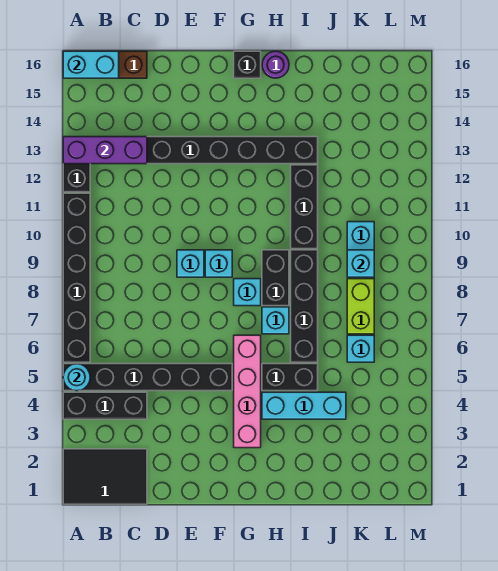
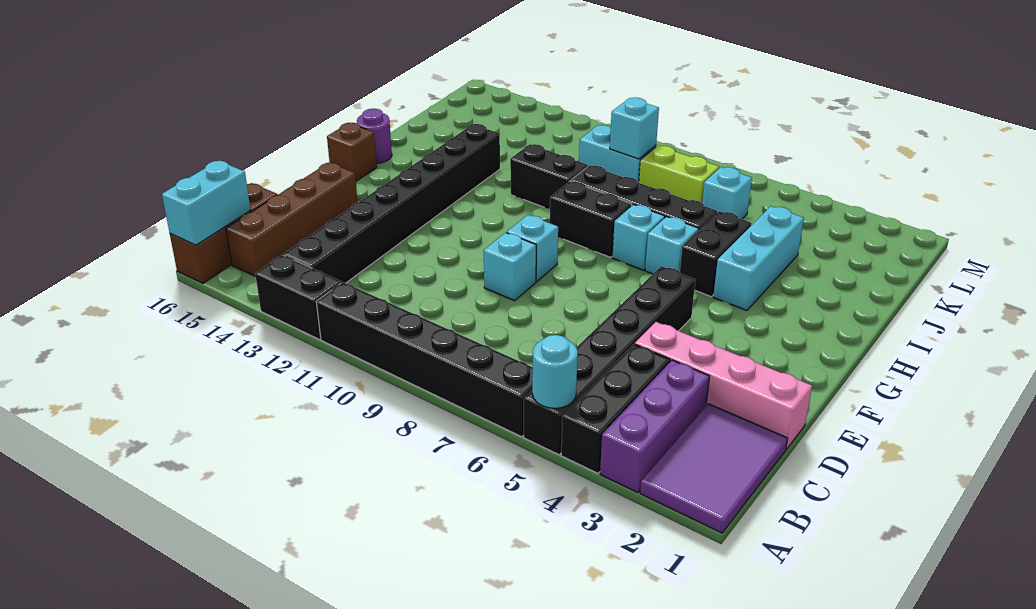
black 2x3 tile [63,449,147,504] -> purple 2x3 tile [640,404,788,533]
purple 1x3 brick [63,137,147,164] -> purple 1x3 brick moved to [600,360,710,493]
none -> brown 1x4 brick [226,163,358,277]
pink 1x4 brick [234,335,261,448] -> pink 1x4 brick moved to [635,322,812,449]
cyan 1x1 brick [234,279,261,306] -> cyan 1x1 brick moved to [645,217,699,274]
black 1x1 brick [234,51,261,78] -> brown 1x1 brick [327,123,377,181]
black 1x3 brick [291,165,318,249] -> black 1x2 brick [510,144,588,209]

